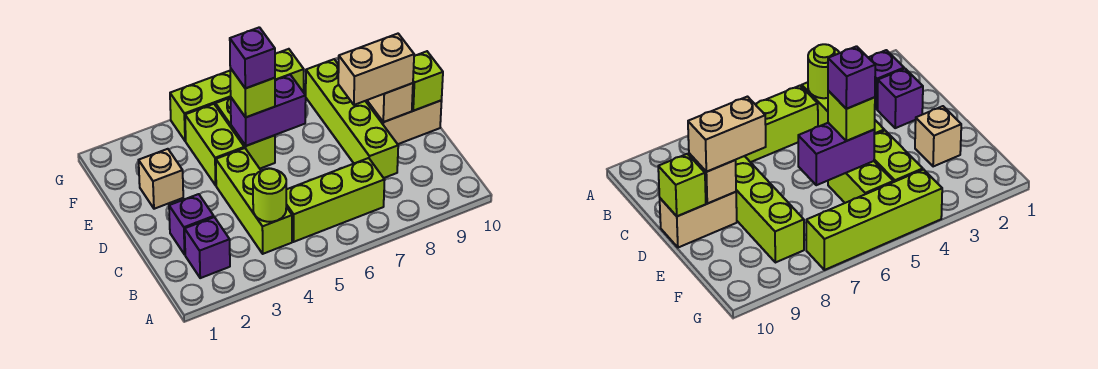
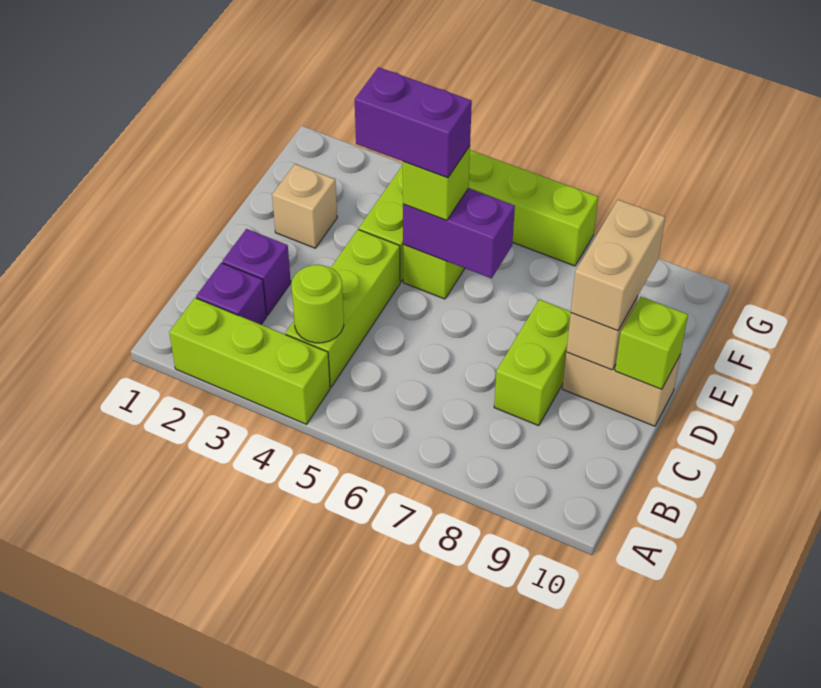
lime 1x3 brick [286,158,384,242] -> lime 1x3 brick moved to [169,298,330,424]
lime 1x4 brick [306,59,398,178] -> lime 1x2 brick [494,300,571,426]
tan 1x2 brick [338,34,414,105] -> tan 1x2 brick turned to [571,200,665,331]
purple 1x1 brick [230,27,275,88] -> purple 1x2 brick [355,67,472,178]

